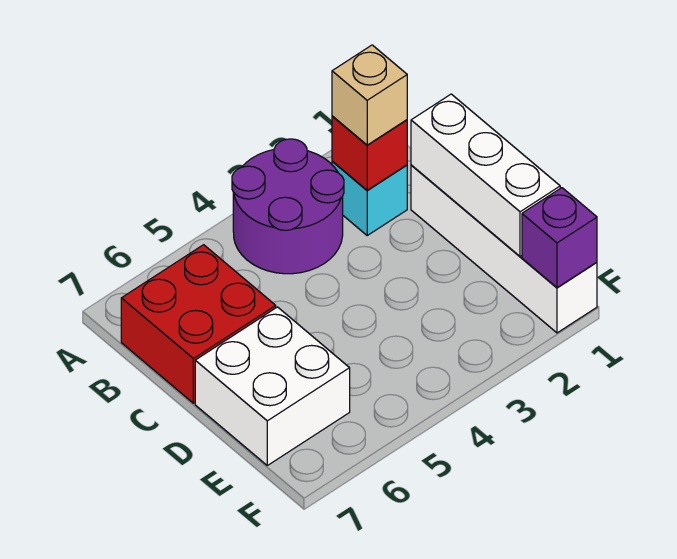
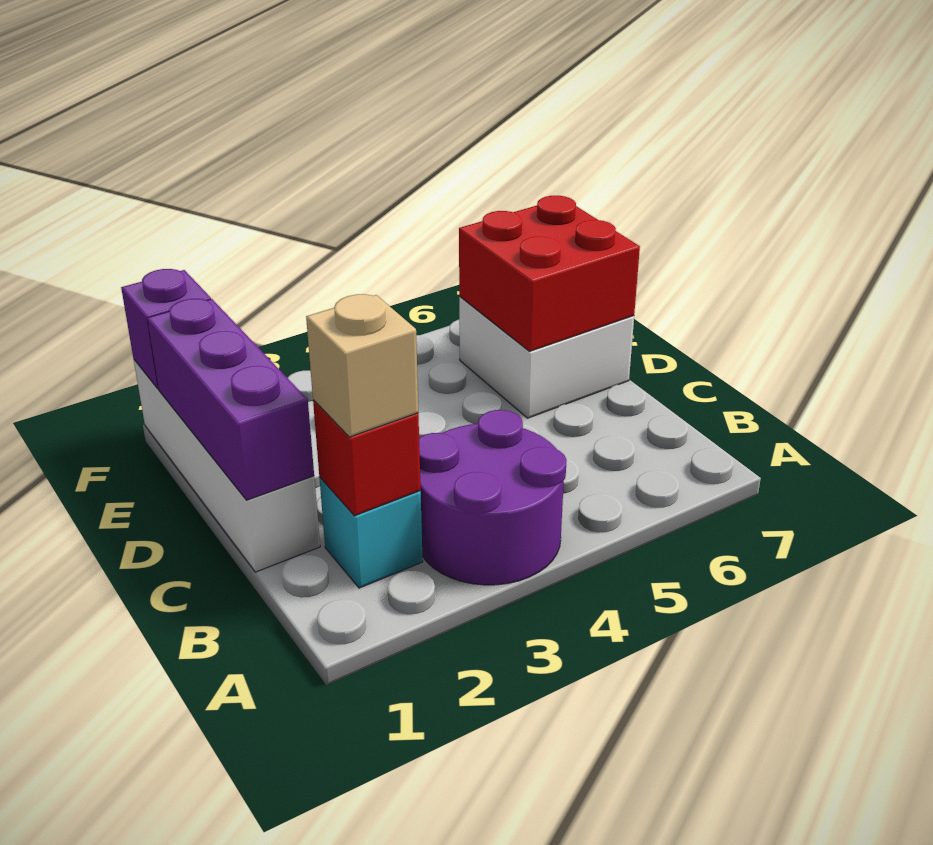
red 2x2 brick [121,245,276,403] -> red 2x2 brick moved to [459,196,640,351]
white 1x3 brick [411,94,560,256] -> purple 1x3 brick [147,299,314,500]

